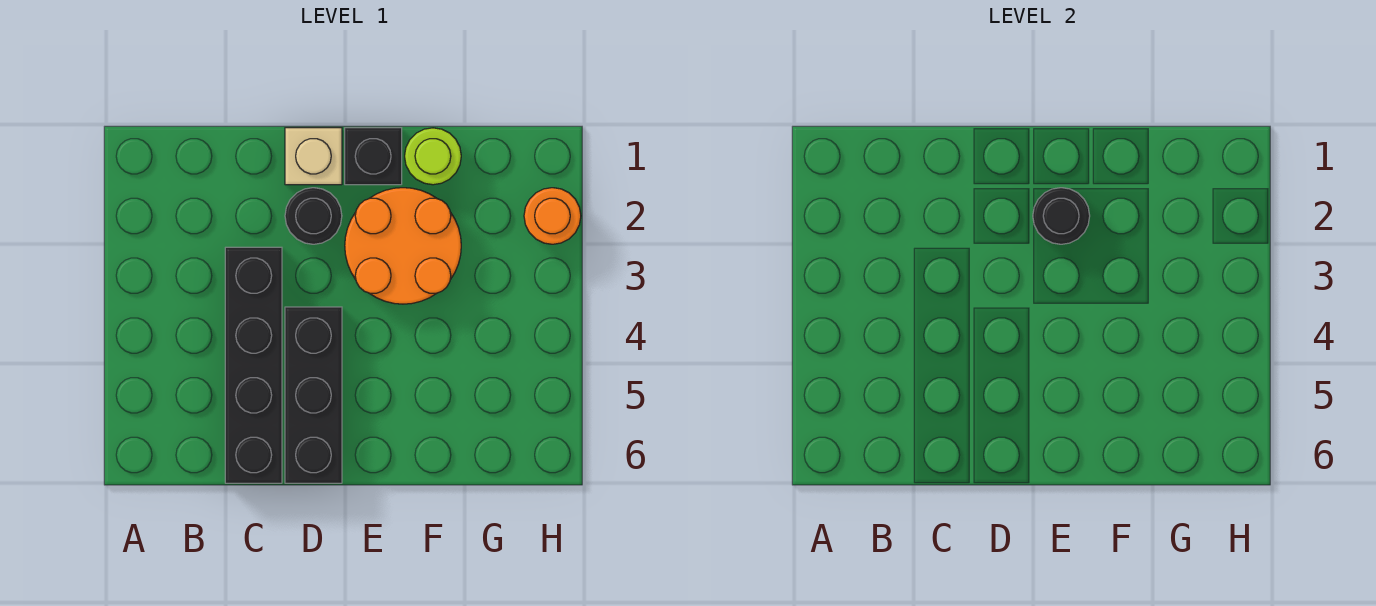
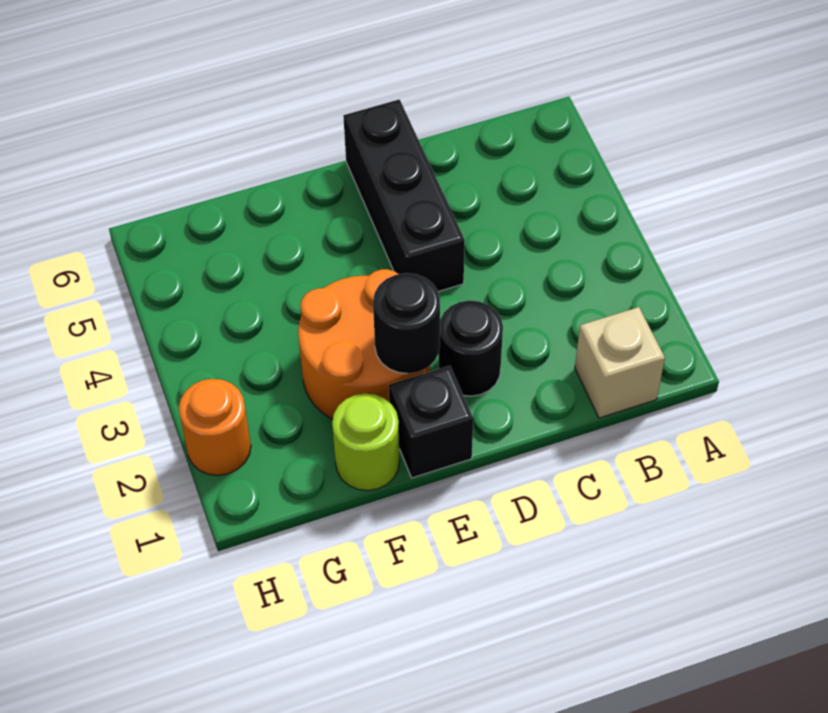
black 1x4 brick [225,247,282,483] -> none
tan 1x1 brick [285,128,342,185] -> tan 1x1 brick moved to [575,307,665,418]

